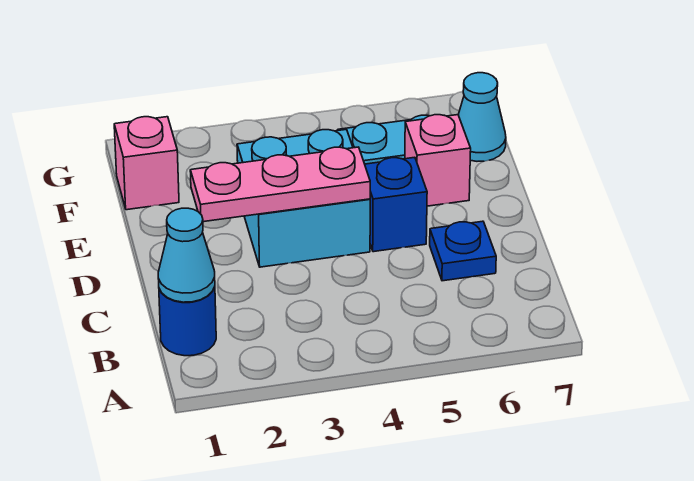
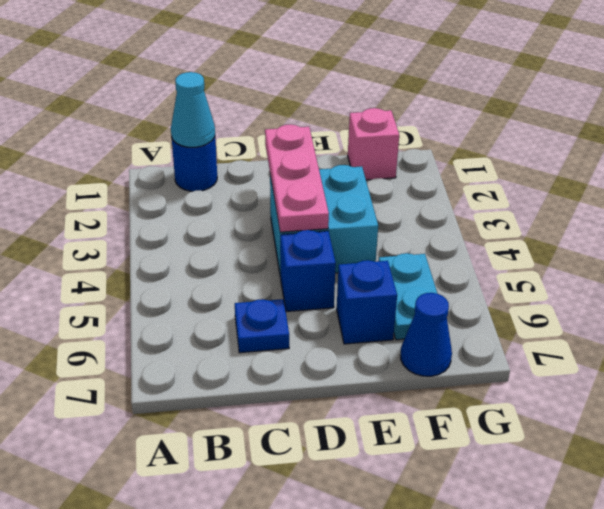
pink 1x1 brick [405,115,471,206] -> blue 1x1 brick [337,260,397,344]
cyan 1x1 cone [458,73,506,161] -> blue 1x1 cone [401,293,452,376]

